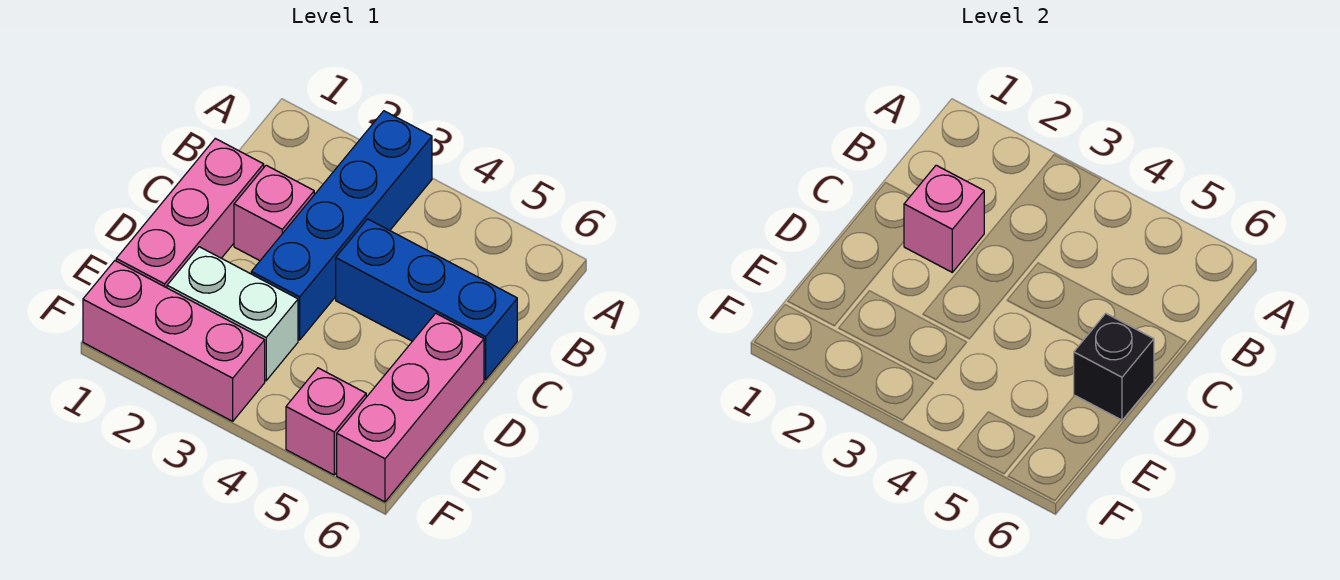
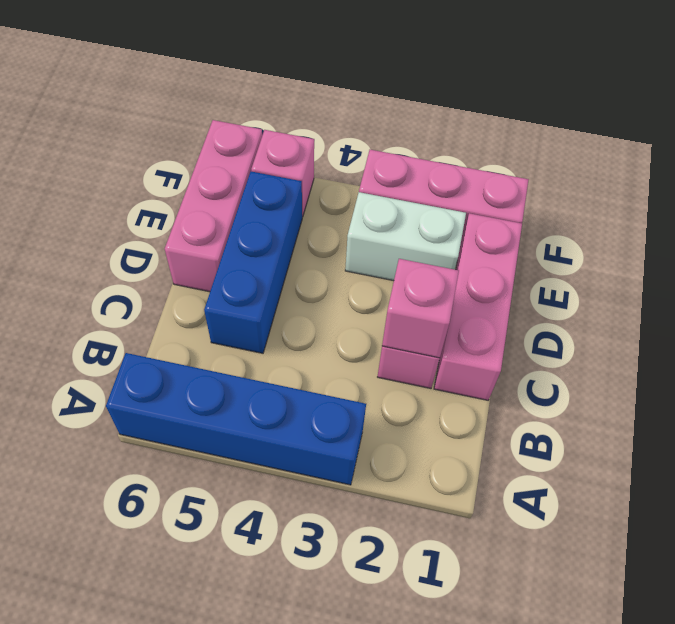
blue 1x4 brick [251,111,432,340] -> blue 1x4 brick turned to [106,353,366,485]
blue 1x3 brick [336,219,517,380] -> blue 1x3 brick turned to [204,172,302,353]
black 1x1 brick [1074,313,1154,420] -> none

